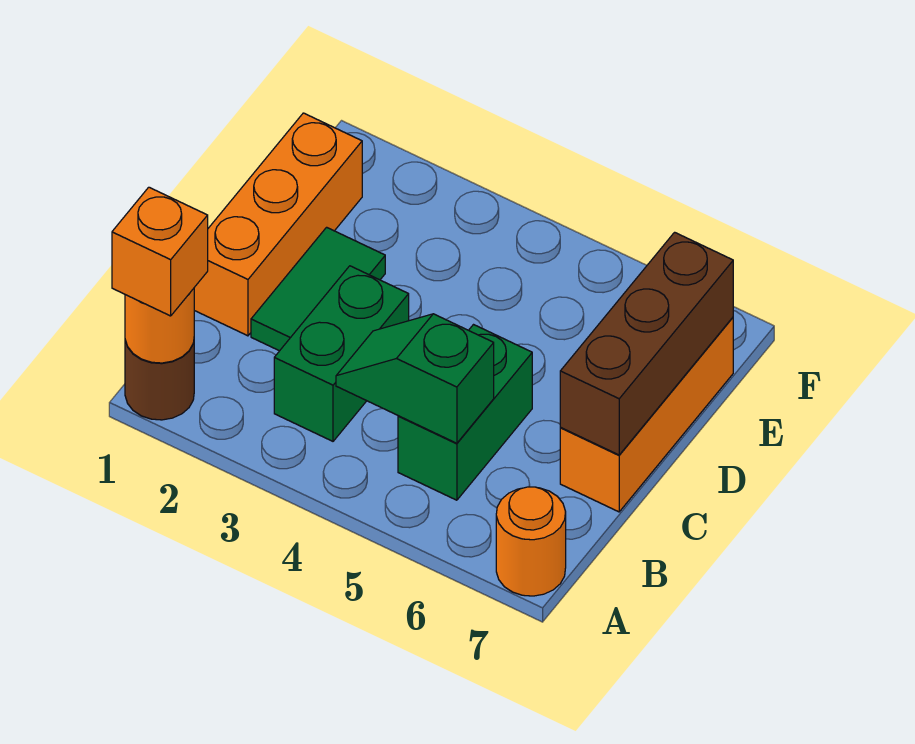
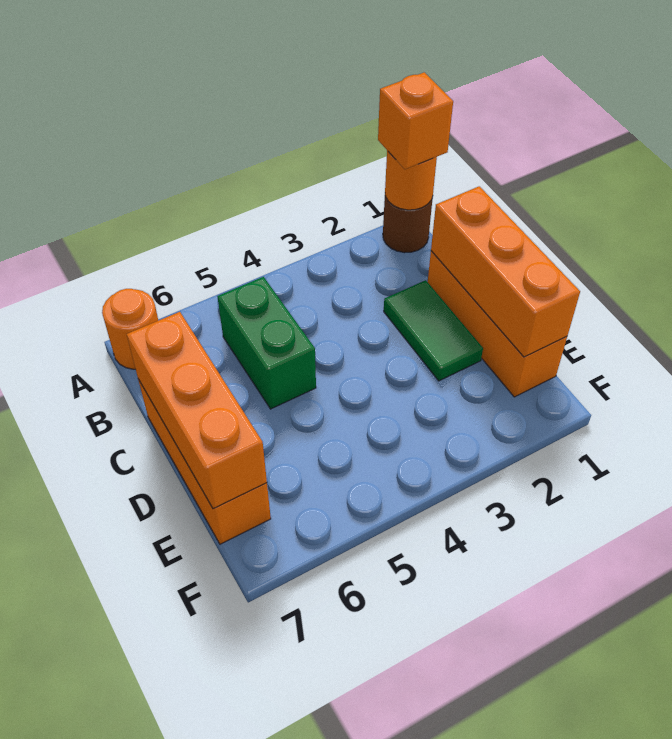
green 1x2 brick [274,266,409,441] -> none
green 1x2 slope [336,314,494,443] -> none
none -> orange 1x3 brick [431,186,580,357]
brown 1x3 brick [560,232,733,455] -> orange 1x3 brick [127,312,267,509]

